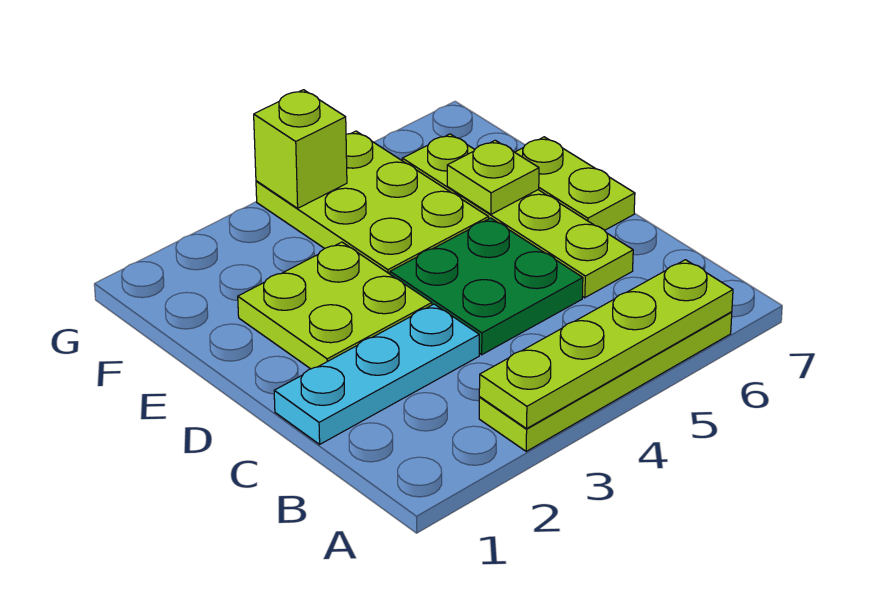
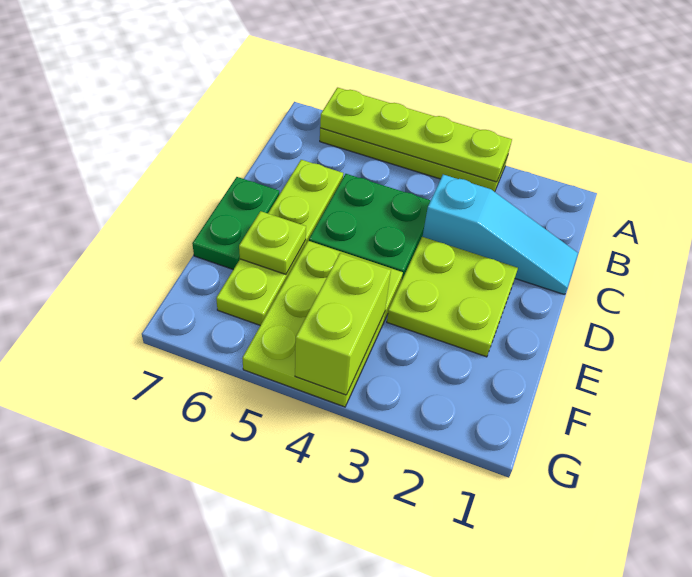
cyan 1x3 plate [274,304,479,444] -> cyan 1x3 slope [422,175,578,295]
lime 1x2 plate [515,137,635,230] -> green 1x2 plate [192,177,279,270]
lime 1x1 brick [254,90,347,208] -> lime 1x2 brick [295,253,391,395]

